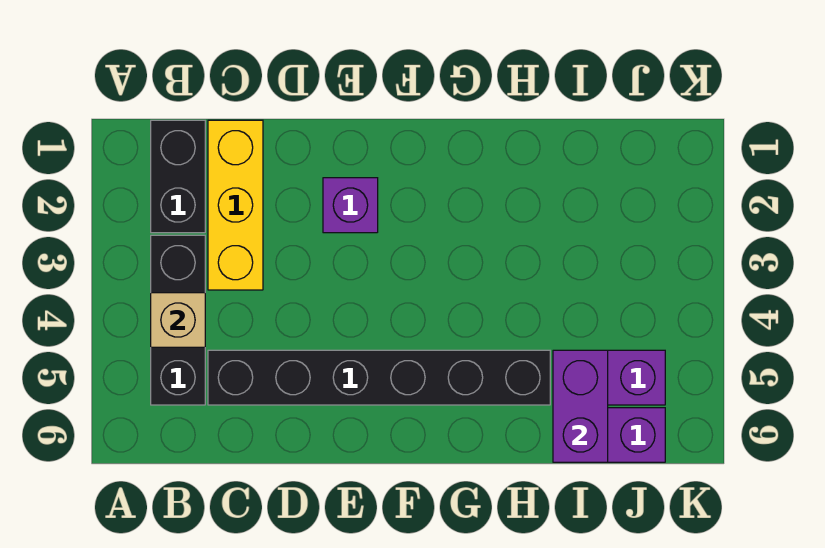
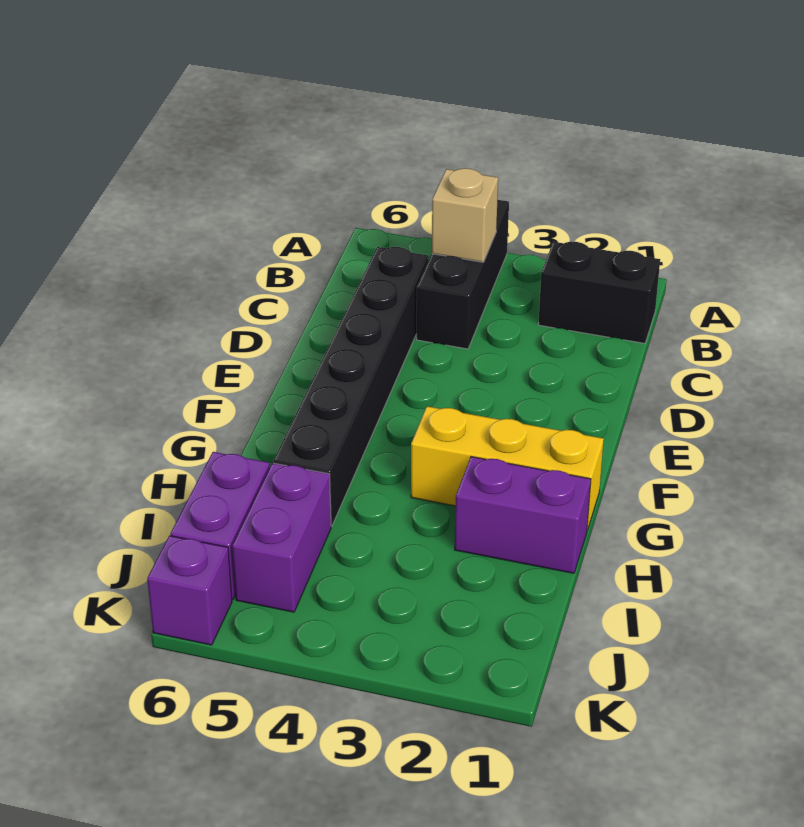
black 1x3 brick [151,235,205,405] -> black 1x3 brick turned to [417,200,509,349]
yellow 1x3 brick [208,120,263,290] -> yellow 1x3 brick moved to [411,406,604,530]
purple 1x1 brick [323,178,378,233] -> purple 1x1 brick moved to [147,536,232,645]
purple 1x2 brick [553,350,608,462] -> purple 1x2 brick moved to [455,457,591,573]

